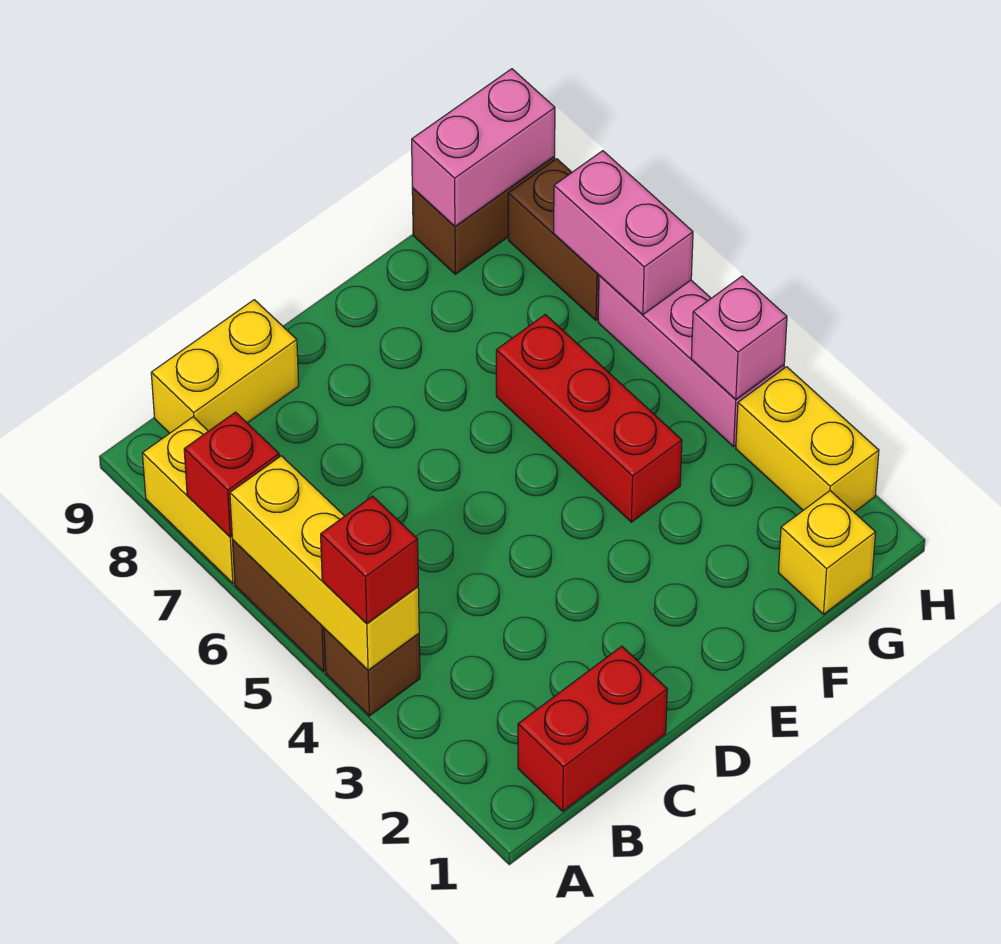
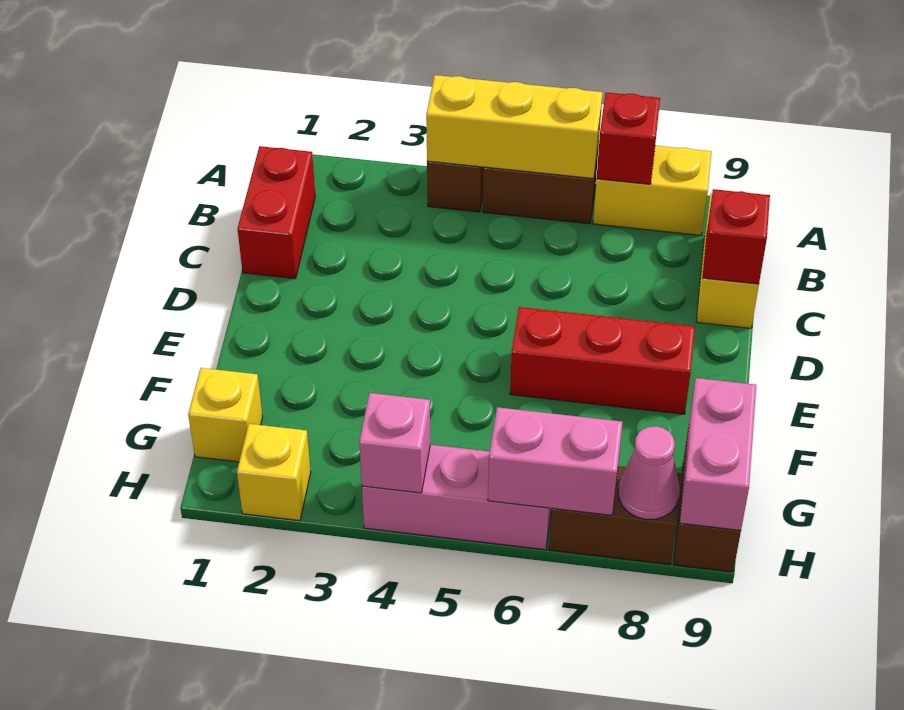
red 1x1 brick [321,496,418,624] -> red 1x1 brick moved to [703,189,770,284]
red 1x3 brick [496,314,682,522] -> red 1x3 brick moved to [510,307,695,414]
yellow 1x2 brick [736,367,879,512] -> yellow 1x1 brick [237,424,311,521]
none -> pink 1x1 cone [618,426,680,519]

